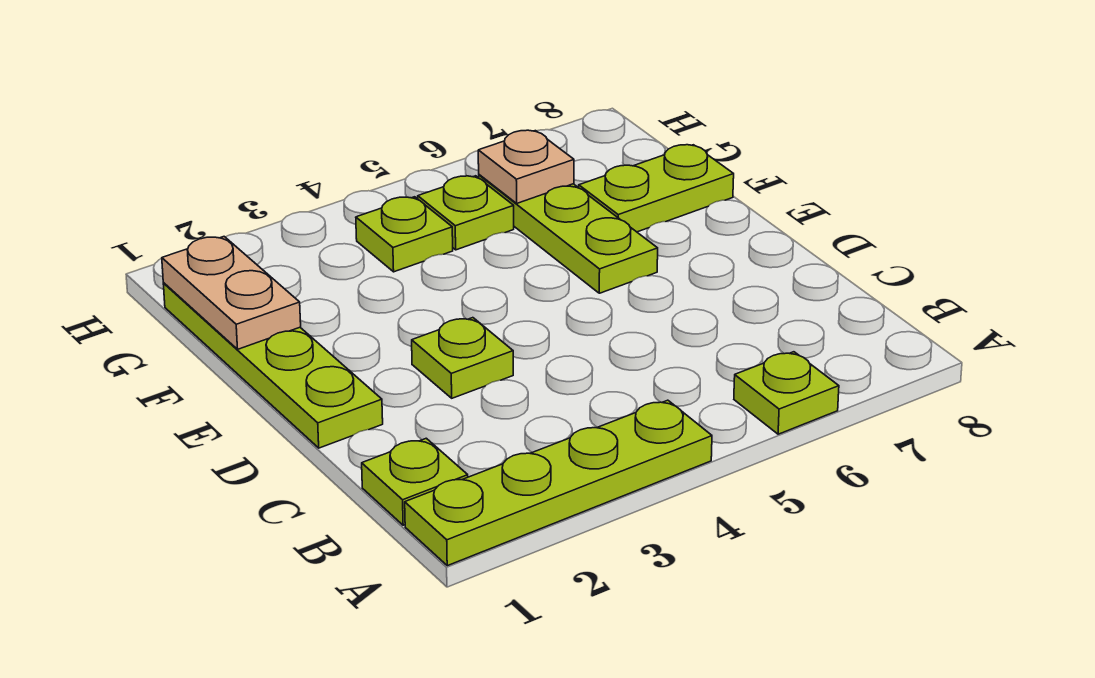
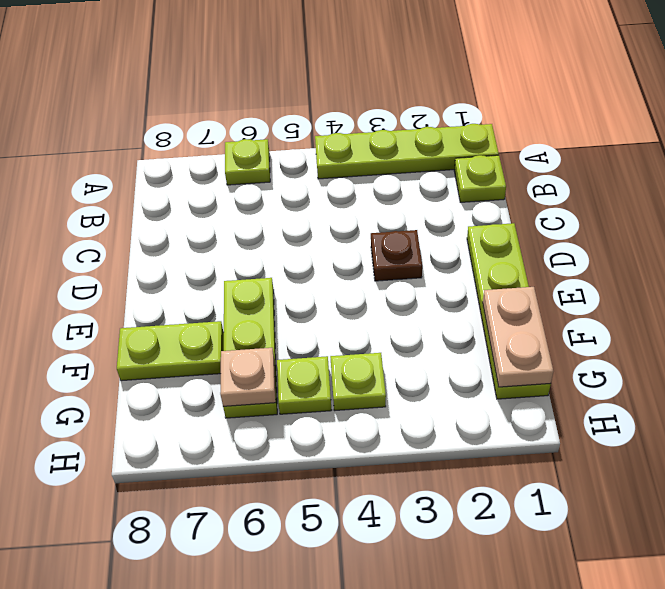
lime 1x1 plate [412,318,513,398] -> brown 1x1 plate [371,230,422,281]

